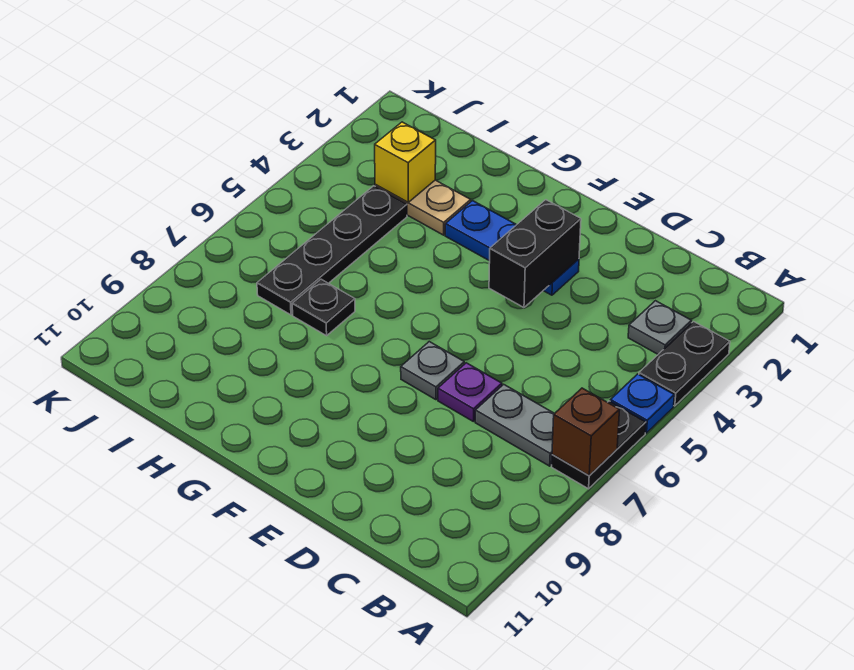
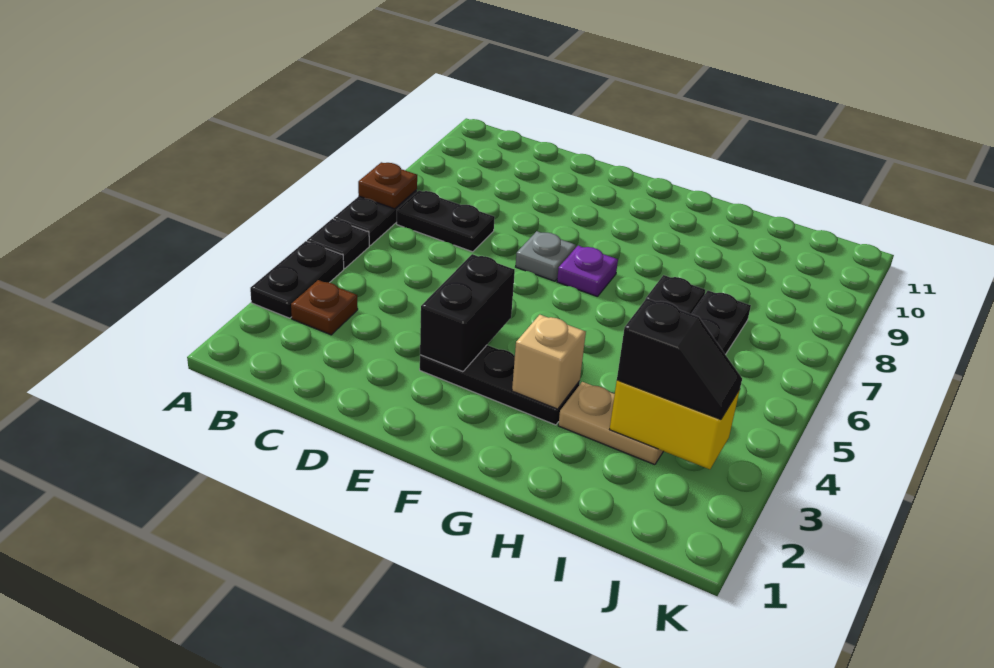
blue 1x1 plate [610,374,674,433] -> black 1x1 plate [307,219,369,269]
brown 1x1 brick [552,388,619,476] -> brown 1x1 plate [358,162,417,209]
grey 1x1 plate [628,301,691,354] -> brown 1x1 plate [291,280,358,335]
grey 1x2 plate [475,384,555,466] -> black 1x2 plate [397,191,495,252]
purple 1x1 plate [438,363,502,421] -> purple 1x1 plate moved to [557,246,618,297]
blue 1x3 plate [445,201,579,295] -> black 1x3 plate [420,345,580,425]
none -> tan 1x1 brick [512,315,586,409]
yellow 1x1 brick [375,122,436,202] -> yellow 1x2 brick [610,380,740,469]
none -> black 1x2 slope [617,298,742,419]

